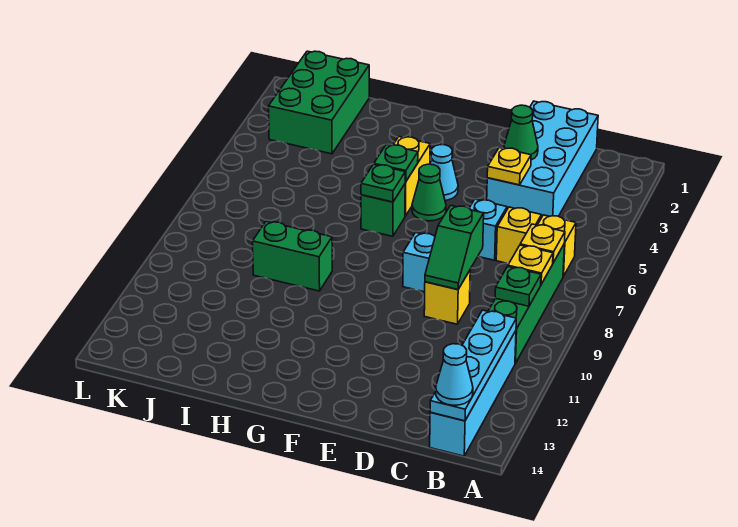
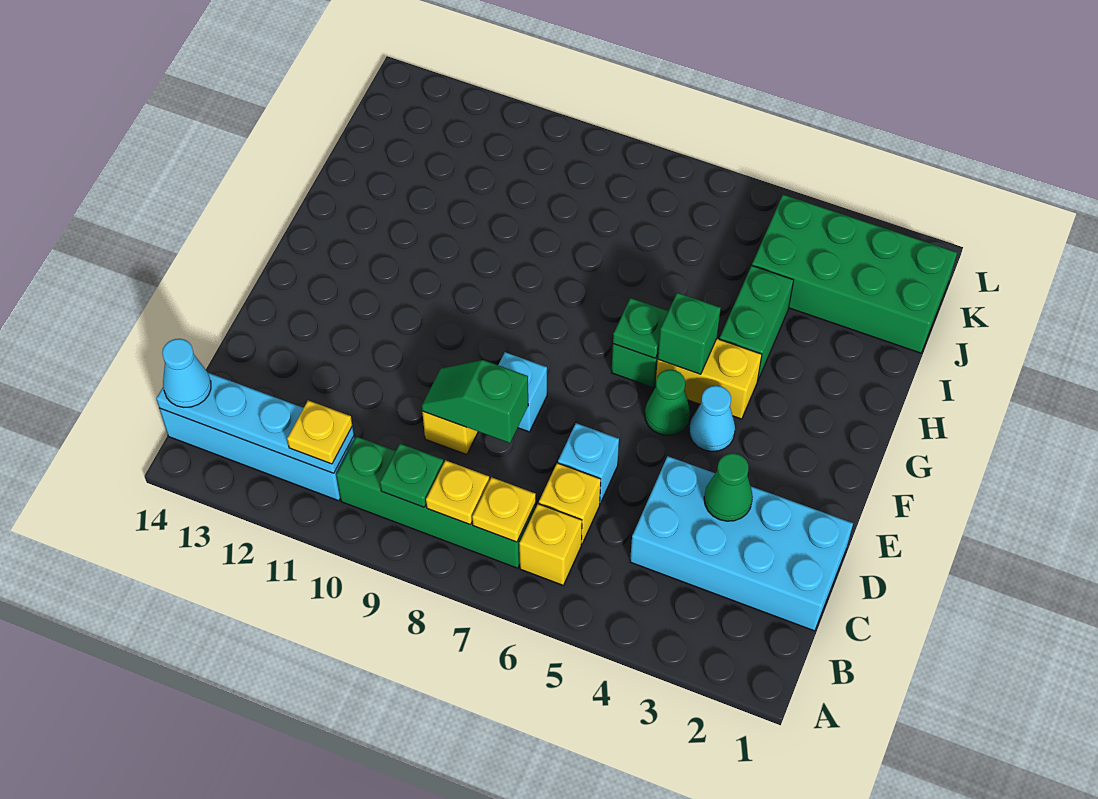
yellow 1x1 plate [487,148,531,185] -> yellow 1x1 plate moved to [287,400,352,464]
green 1x1 plate [374,144,418,182] -> green 1x1 brick [658,293,721,374]
green 1x2 brick [253,221,332,291] -> green 1x2 brick moved to [720,266,794,380]
green 2x3 brick [268,51,369,154] -> green 2x4 brick [752,195,957,353]

